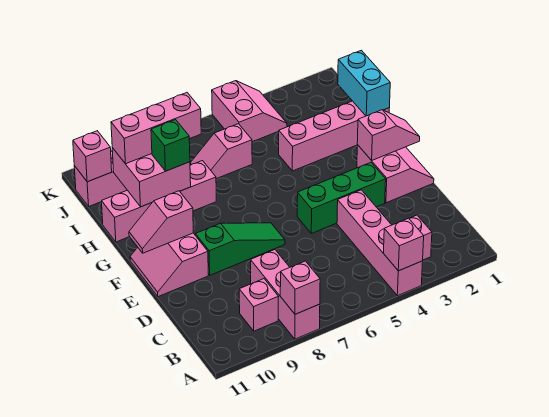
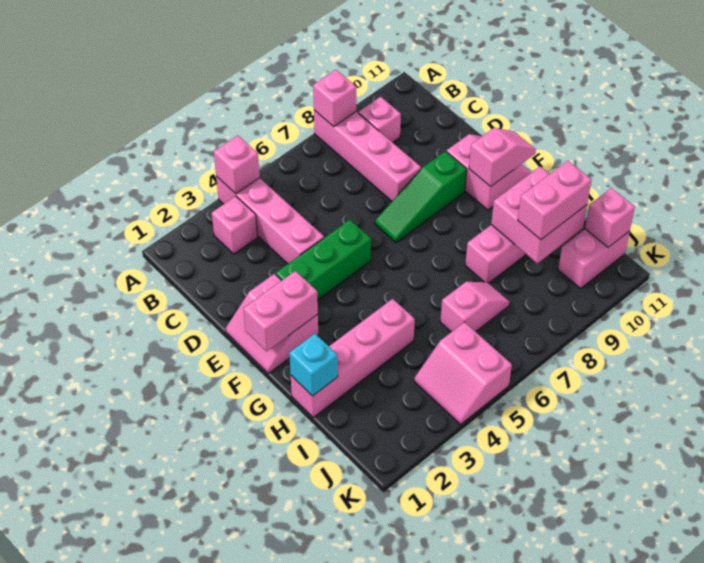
pink 1x3 brick [251,250,320,339] -> pink 1x4 brick [314,110,421,201]
pink 1x2 slope [357,110,420,160] -> pink 1x2 brick [243,271,318,351]
cyan 1x2 brick [338,50,390,116] -> cyan 1x1 brick [289,334,338,396]
green 1x1 brick [151,120,190,171] -> none
pink 1x3 brick [111,93,201,164] -> pink 1x2 brick [518,161,592,240]

